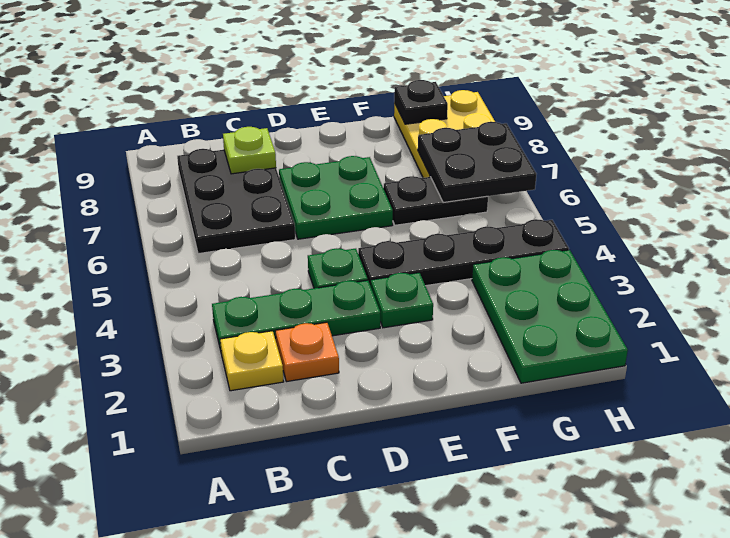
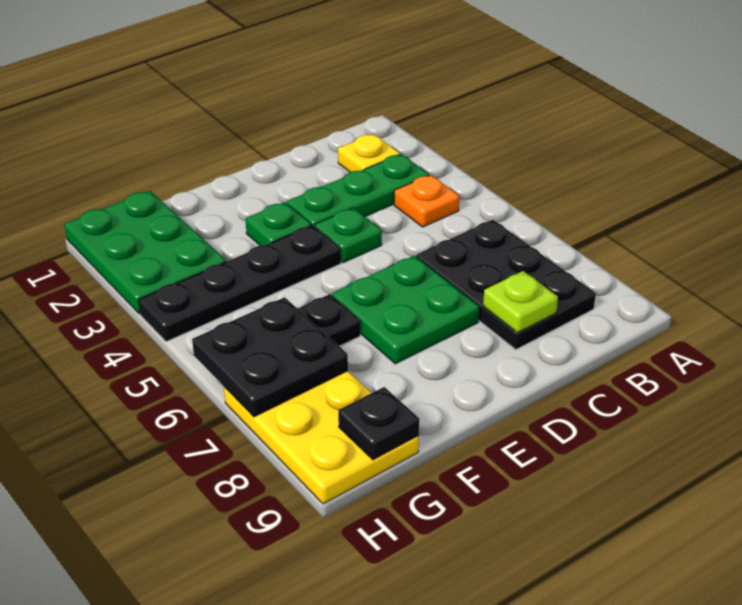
orange 1x1 plate [276,322,339,382] -> orange 1x1 plate moved to [394,175,459,227]

